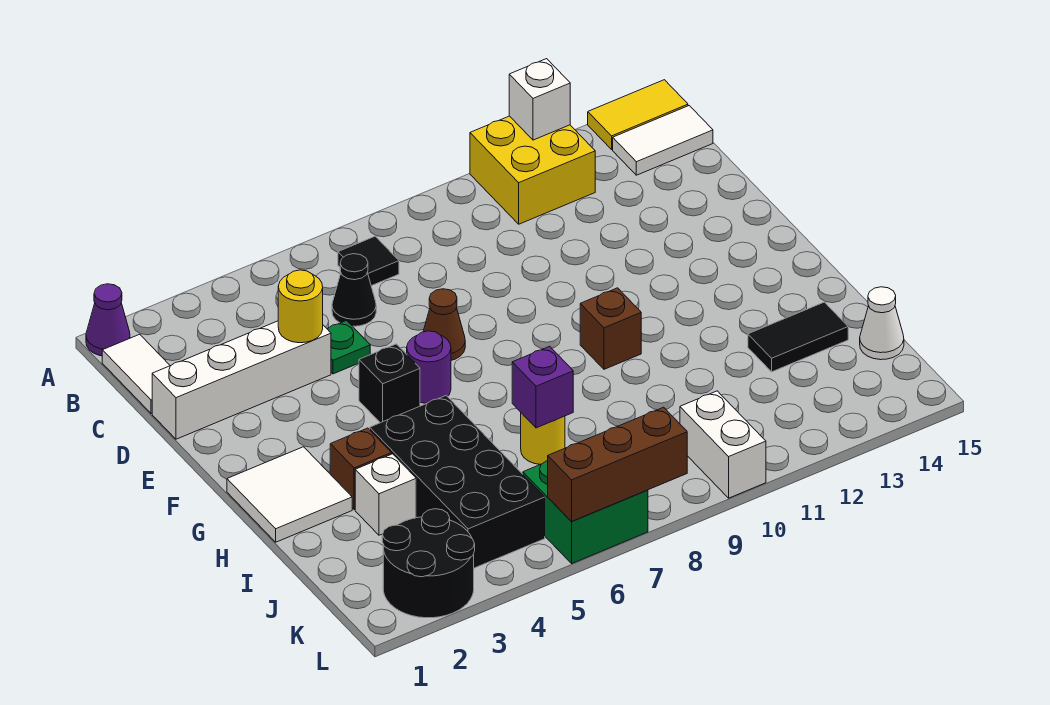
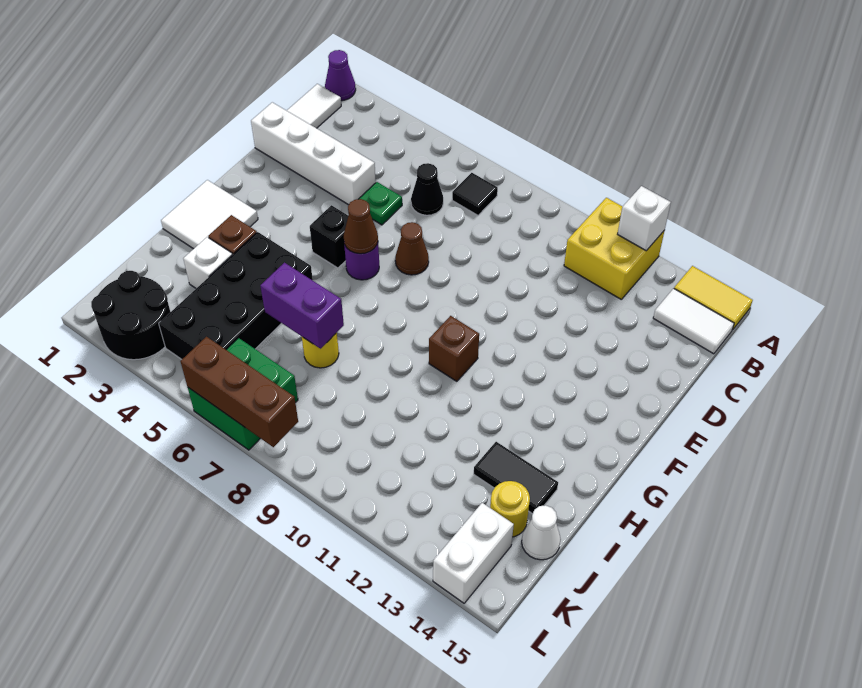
yellow 1x1 round brick [278,270,323,343] -> yellow 1x1 round brick moved to [490,481,530,537]
none -> brown 1x1 cone [344,199,378,254]
purple 1x1 brick [512,346,573,428] -> purple 1x2 brick [260,263,344,349]
white 1x2 brick [680,391,766,498] -> white 1x2 brick moved to [433,503,514,603]

